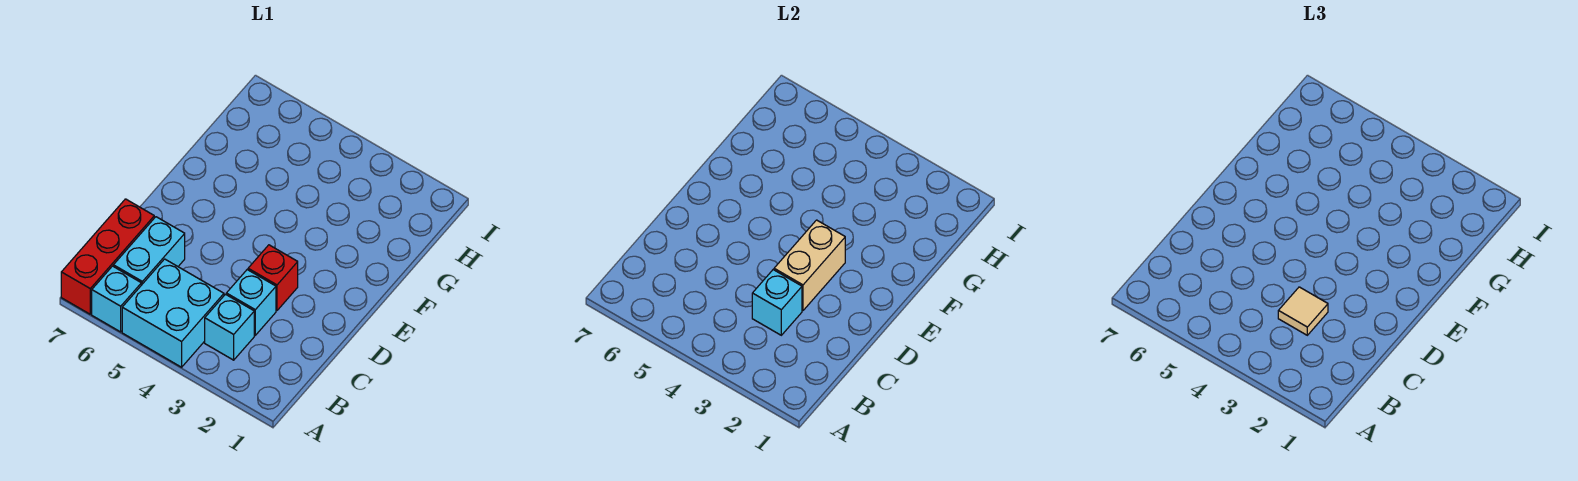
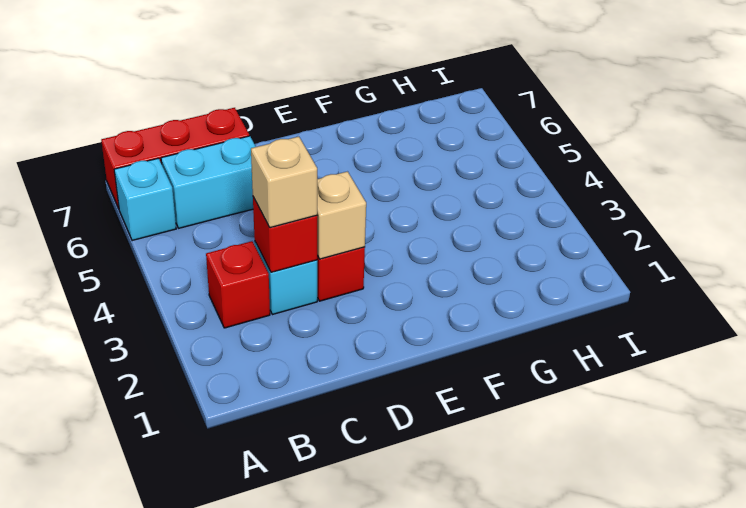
cyan 2x2 brick [122,259,224,367] -> none
cyan 1x1 brick [205,294,254,360] -> red 1x1 brick [206,241,270,328]
cyan 1x1 brick [752,270,802,335] -> red 1x1 brick [253,197,317,272]
tan 1x1 tile [1278,287,1328,335] -> tan 1x1 brick [251,137,317,228]
tan 1x2 brick [774,220,845,311] -> tan 1x1 brick [317,172,366,259]

